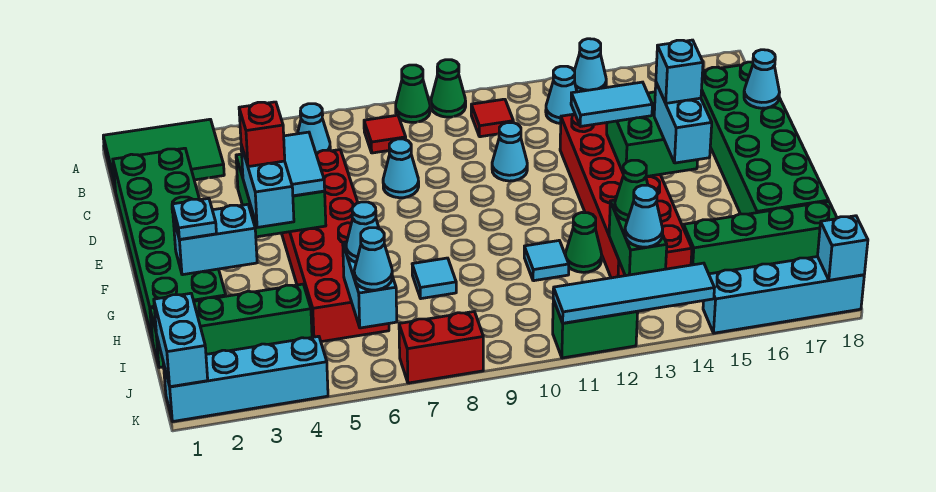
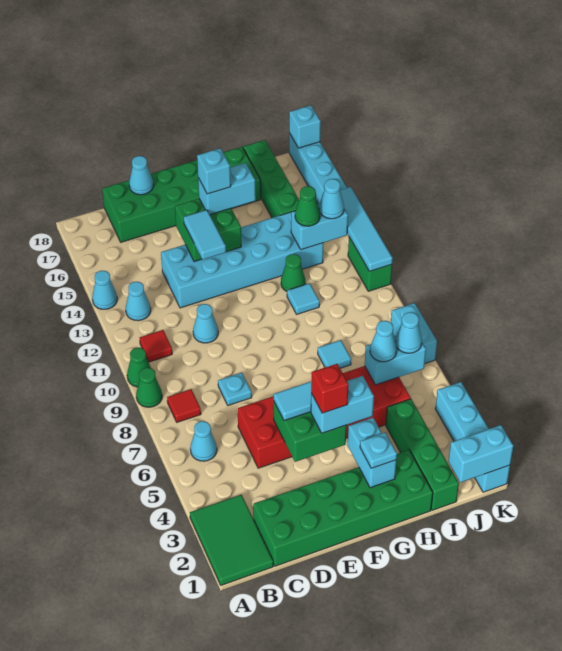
cyan 1x1 cone [383,139,419,198] -> cyan 1x1 plate [218,373,252,405]
red 2x6 brick [560,114,692,278] -> cyan 2x6 brick [161,212,323,308]
green 1x2 brick [609,200,667,276] -> cyan 1x2 brick [291,203,348,250]
red 1x2 brick [399,312,483,383] -> cyan 1x2 brick [391,303,437,363]

